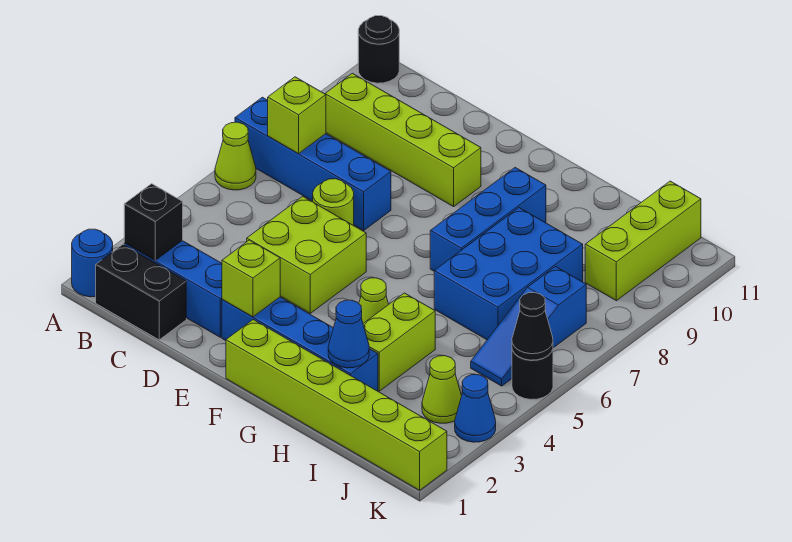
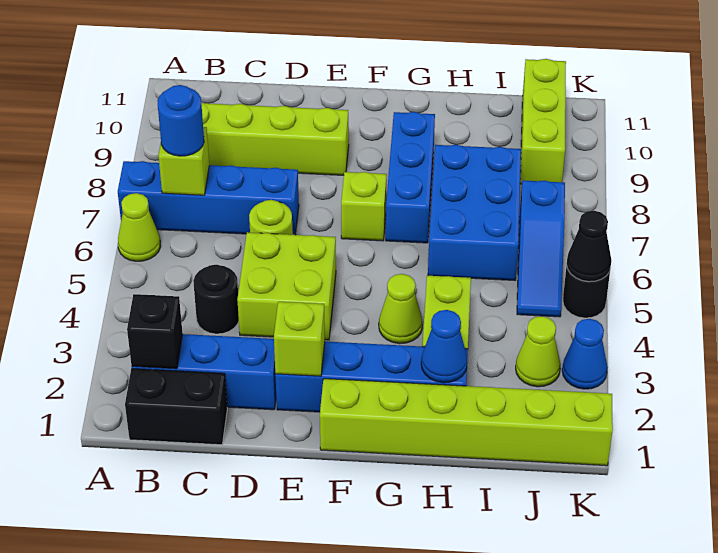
blue 1x1 round brick [72,229,113,297] -> blue 1x1 round brick moved to [158,85,204,156]
black 1x1 round brick [358,16,399,83] -> black 1x1 round brick moved to [193,265,239,334]
none -> lime 1x1 brick [341,172,387,241]

